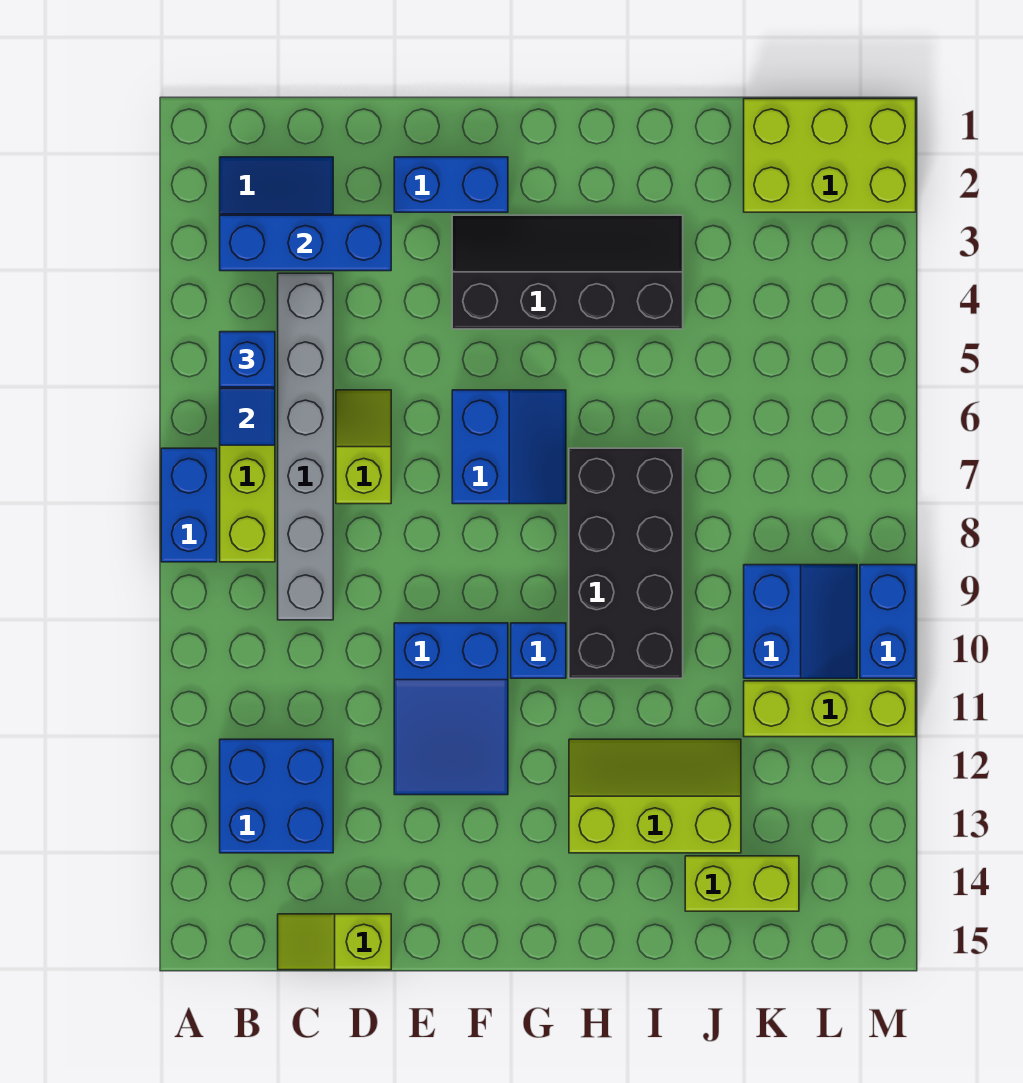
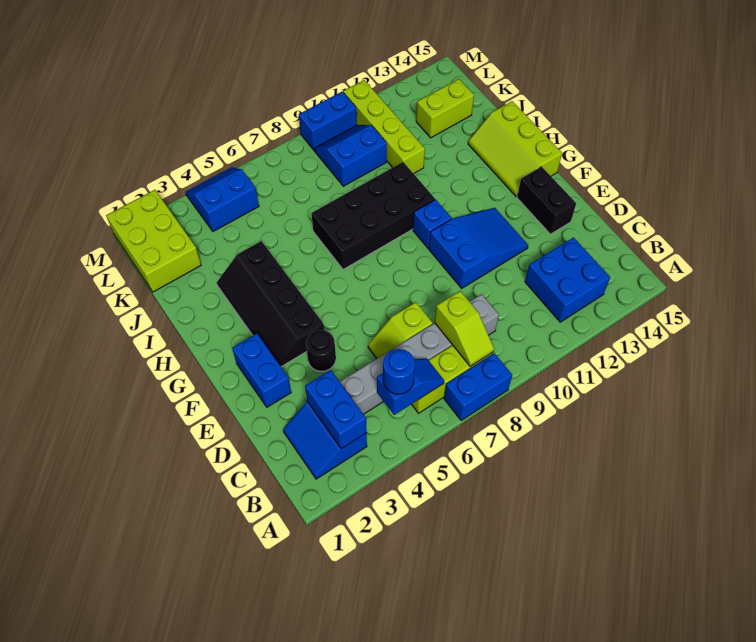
blue 1x3 brick [220,215,391,271] -> blue 1x2 brick [305,370,367,449]
blue 1x1 brick [220,332,275,387] -> blue 1x1 round brick [383,349,415,394]
lime 1x2 slope [278,914,391,970] -> lime 1x2 slope moved to [435,291,494,366]
none -> black 1x1 round brick [306,330,336,371]
none -> black 1x2 brick [517,167,576,234]
blue 2x2 slope [452,390,566,504] -> blue 2x2 slope moved to [186,167,259,231]
lime 2x3 slope [569,739,741,853] -> lime 2x3 slope moved to [468,101,562,197]
lime 1x2 brick [685,856,799,911] -> lime 1x2 brick turned to [416,79,474,138]
lime 1x3 brick [744,681,916,737] -> lime 1x4 brick [343,80,425,174]

